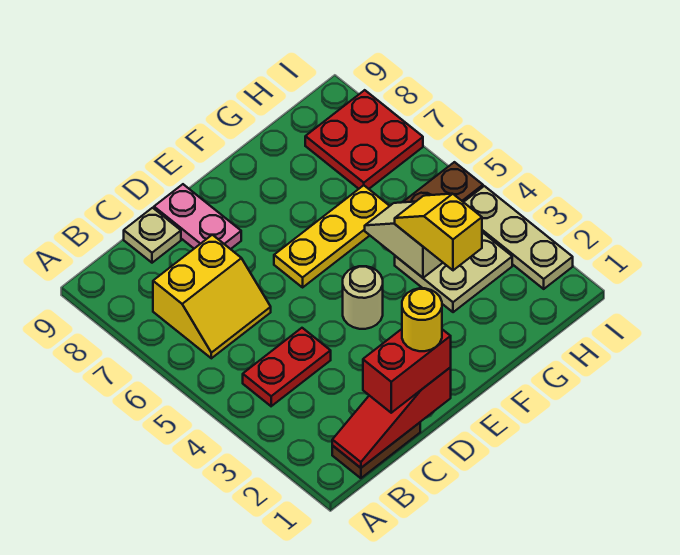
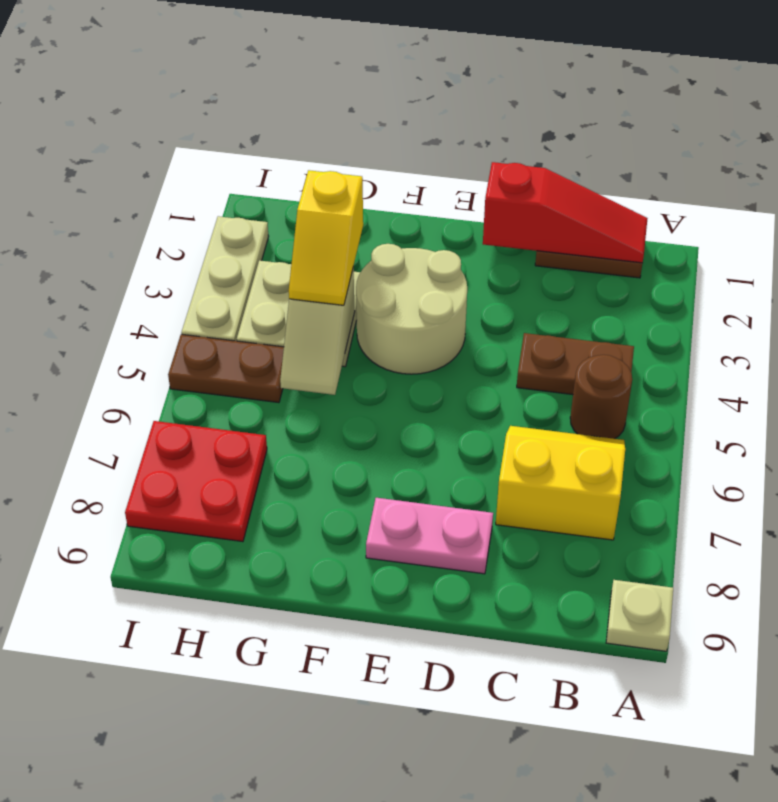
red 1x2 plate [243,328,331,406] -> brown 1x2 plate [517,333,634,395]
none -> brown 1x1 round brick [570,355,632,439]
red 1x2 brick [363,329,451,413] -> none
tan 1x1 plate [124,208,181,263] -> tan 1x1 plate moved to [606,580,673,651]
yellow 1x1 round brick [402,288,442,351] -> none
pink 1x2 plate [154,184,241,249] -> pink 1x2 plate turned to [366,498,493,574]
tan 1x1 round brick [343,266,383,329] -> tan 2x2 round brick [356,244,467,374]
yellow 1x3 plate [274,185,389,287] -> none

